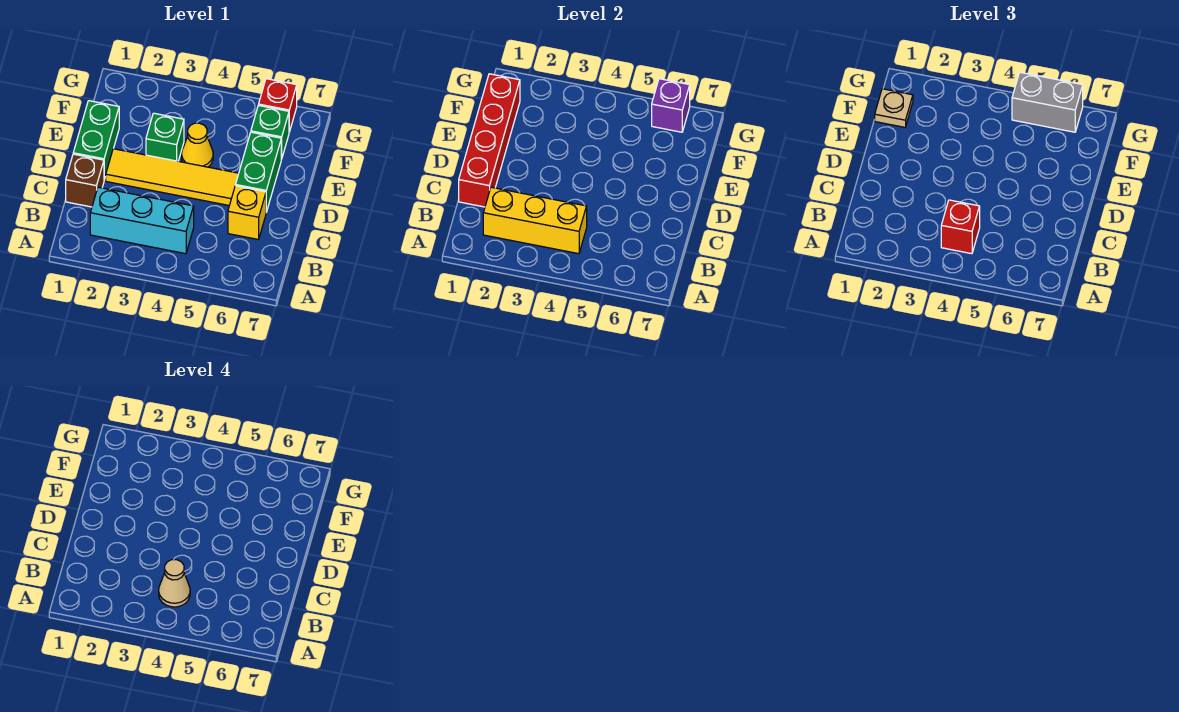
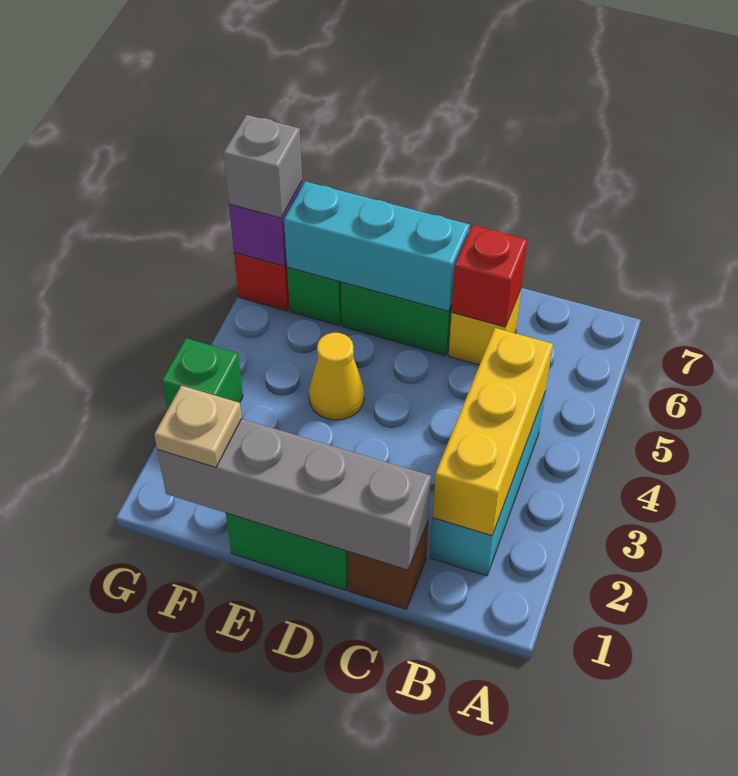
red 1x1 brick [941,200,980,254] -> red 1x1 brick moved to [452,225,527,327]
tan 1x1 cone [159,560,190,607] -> none
red 1x4 brick [459,74,520,207] -> grey 1x4 brick [157,419,431,570]
yellow 1x4 tile [106,149,239,206] -> none
none -> cyan 1x3 brick [284,181,470,311]
green 1x1 brick [146,113,184,161] -> green 1x1 brick moved to [162,338,243,410]
grey 1x2 brick [1012,72,1083,132] -> grey 1x1 brick [223,115,302,218]

